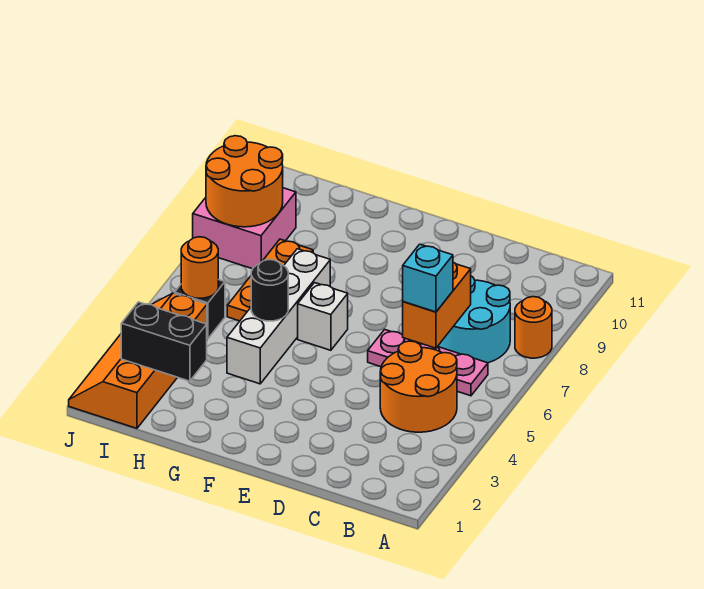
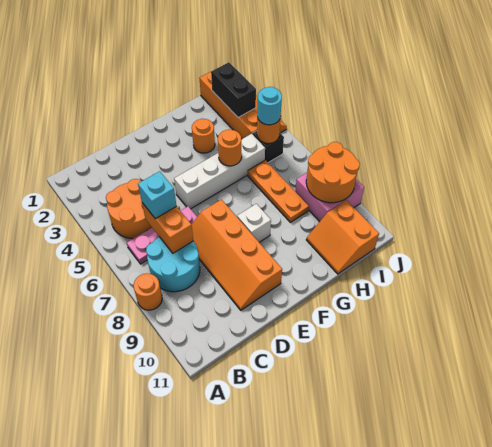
none -> orange 2x4 slope [192,199,282,310]
white 1x1 brick [298,283,348,350] -> white 1x1 brick moved to [237,204,271,242]
none -> orange 1x1 round brick [192,119,215,153]
white 1x4 brick [227,249,330,384] -> white 1x4 brick turned to [174,134,265,209]
black 1x1 round brick [251,260,288,321] -> orange 1x1 round brick [218,130,242,166]
black 1x2 brick [121,302,207,381] -> black 1x2 brick turned to [211,62,256,118]
none -> orange 2x2 slope [306,200,379,274]
none -> cyan 1x1 round brick [257,87,282,125]

